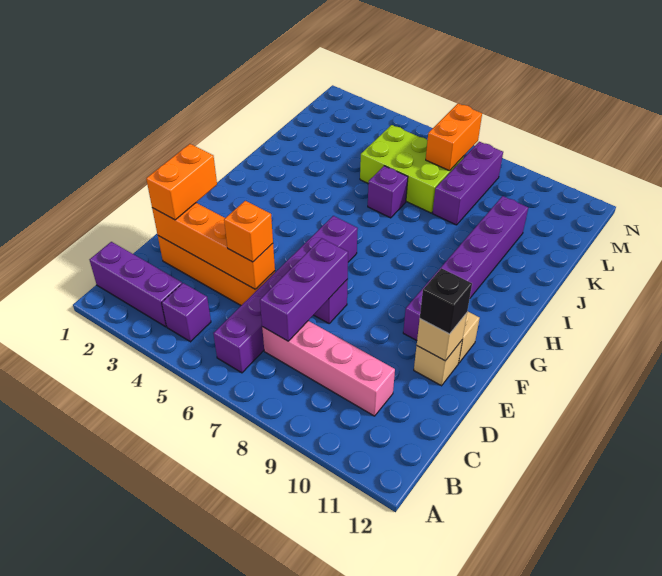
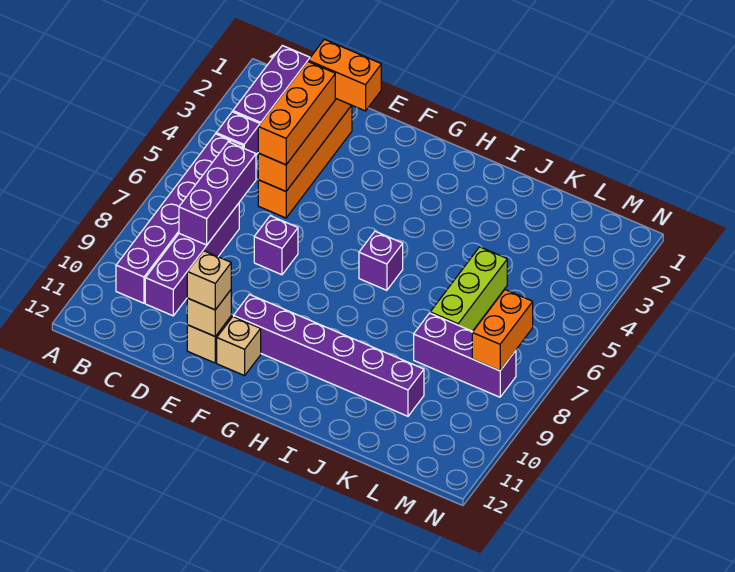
purple 1x6 brick [213,216,358,373] -> purple 1x6 brick turned to [116,134,243,303]
pink 1x4 brick [262,321,395,416] -> purple 1x4 brick [145,203,239,316]
purple 1x3 brick [260,238,348,341] -> purple 1x3 brick turned to [179,142,256,245]
orange 1x1 brick [224,201,273,262] -> orange 1x3 brick [258,61,335,165]
black 1x1 brick [420,268,472,334] -> tan 1x1 brick [187,251,231,310]
purple 1x1 brick [368,166,408,218] -> purple 1x1 brick moved to [359,231,403,290]
lime 2x3 brick [360,125,464,213] -> lime 1x3 brick [430,247,507,331]
orange 1x2 brick [426,104,482,171] -> orange 1x2 brick turned to [472,290,533,371]

